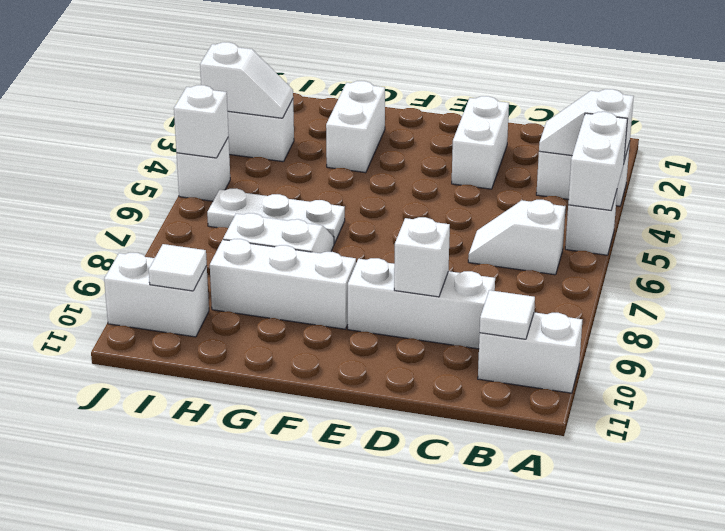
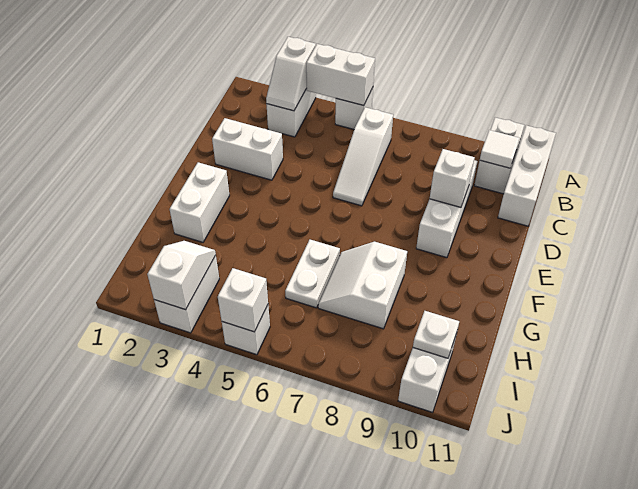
white 1x2 slope [468,200,566,275] -> white 1x3 slope [333,107,393,206]
white 1x3 brick [210,239,356,329] -> white 1x3 brick moved to [498,125,556,226]
white 1x2 brick [326,81,385,173] -> white 1x2 brick turned to [170,162,230,242]
white 1x3 plate [207,188,345,244] -> white 1x2 plate [285,240,340,308]
white 1x1 tile [149,244,207,291] -> white 1x1 plate [413,311,459,358]

